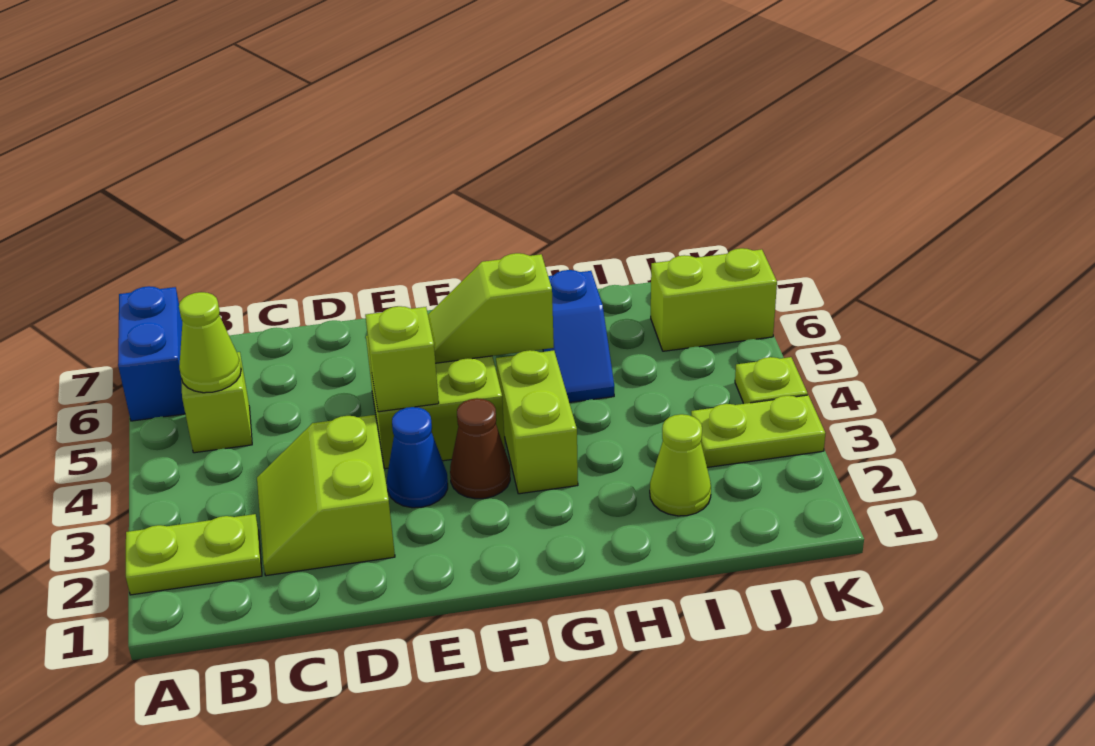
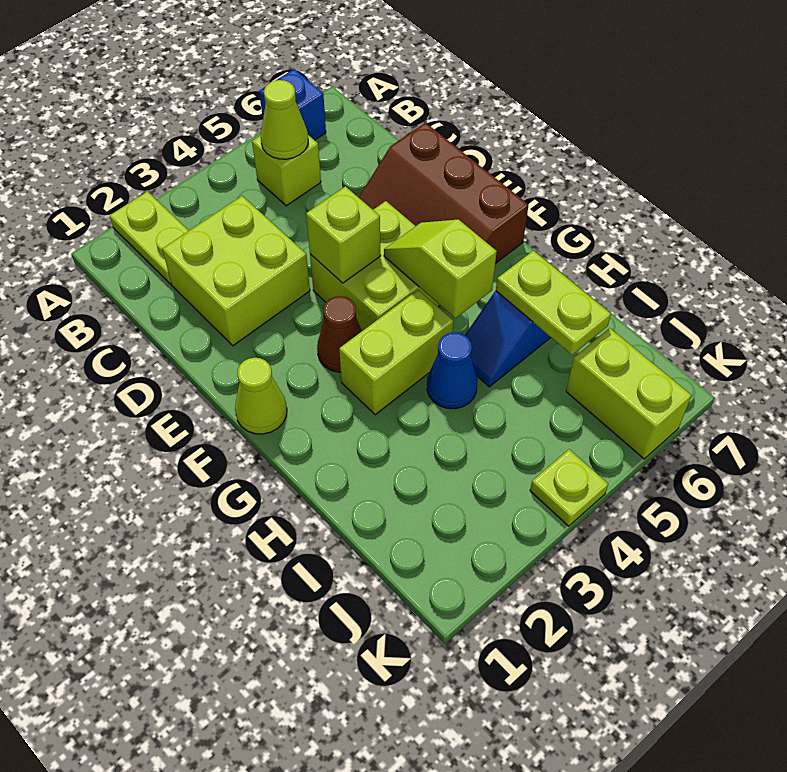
blue 1x2 brick [118,286,185,421] -> blue 1x1 brick [259,69,326,140]
lime 2x2 slope [257,415,395,576] -> lime 2x2 brick [162,196,310,346]
none -> brown 2x3 slope [359,123,528,264]
blue 1x1 cone [387,407,448,508] -> blue 1x1 cone moved to [427,332,477,409]
lime 1x1 cone [650,414,711,516] -> lime 1x1 cone moved to [235,358,287,434]
lime 1x2 plate [691,395,826,467] -> lime 1x2 plate moved to [496,251,611,355]

